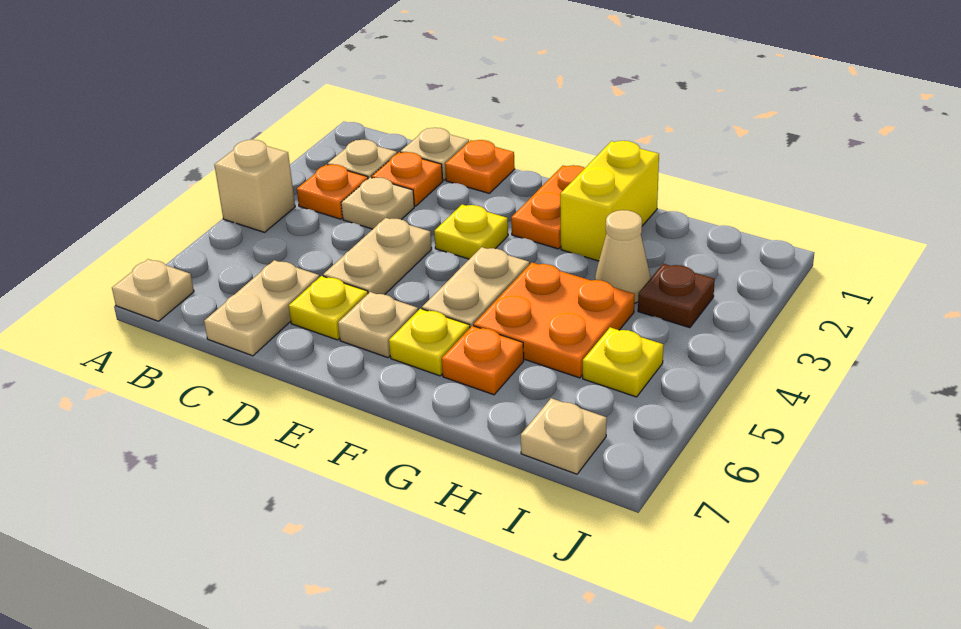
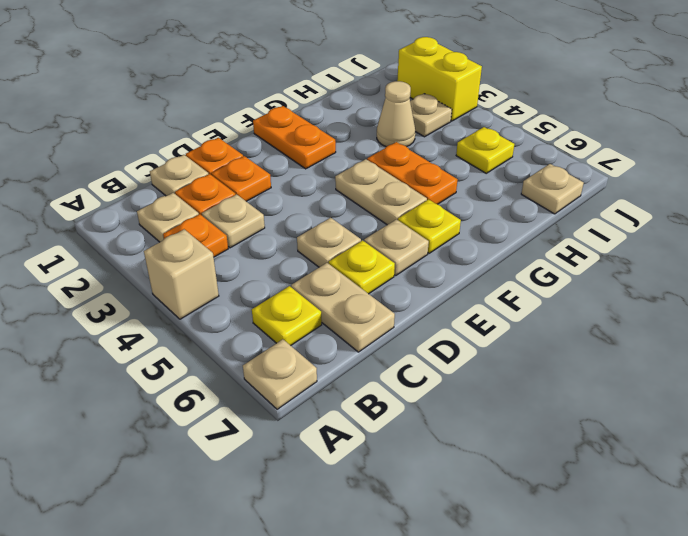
tan 1x2 plate [323,218,432,294] -> tan 1x1 plate [297,218,361,267]
yellow 1x1 plate [434,205,508,259] -> yellow 1x1 plate moved to [252,286,322,346]
yellow 1x2 brick [560,141,659,261] -> yellow 1x2 brick moved to [397,37,482,121]
orange 2x2 plate [474,263,635,378] -> orange 1x2 plate [367,142,457,204]
orange 1x1 plate [442,326,524,395] -> orange 1x1 plate moved to [211,156,271,201]
brown 1x1 plate [638,264,715,328] -> tan 1x1 plate [410,94,452,137]

